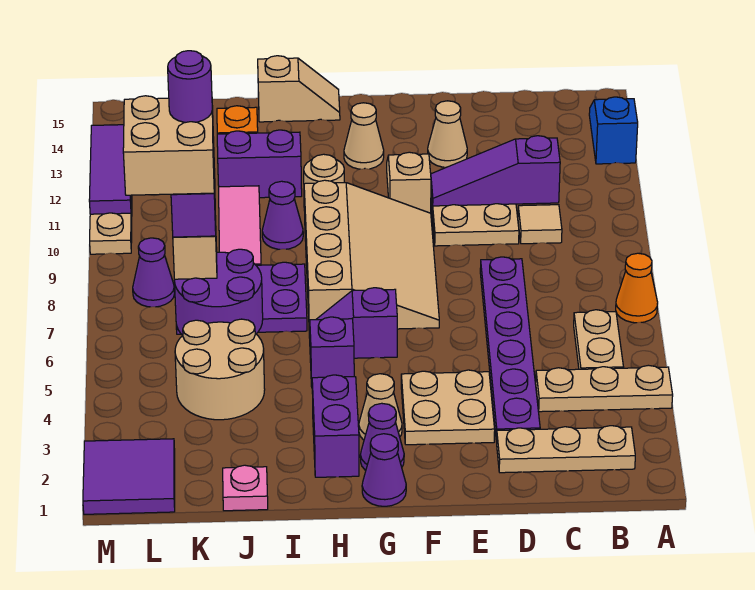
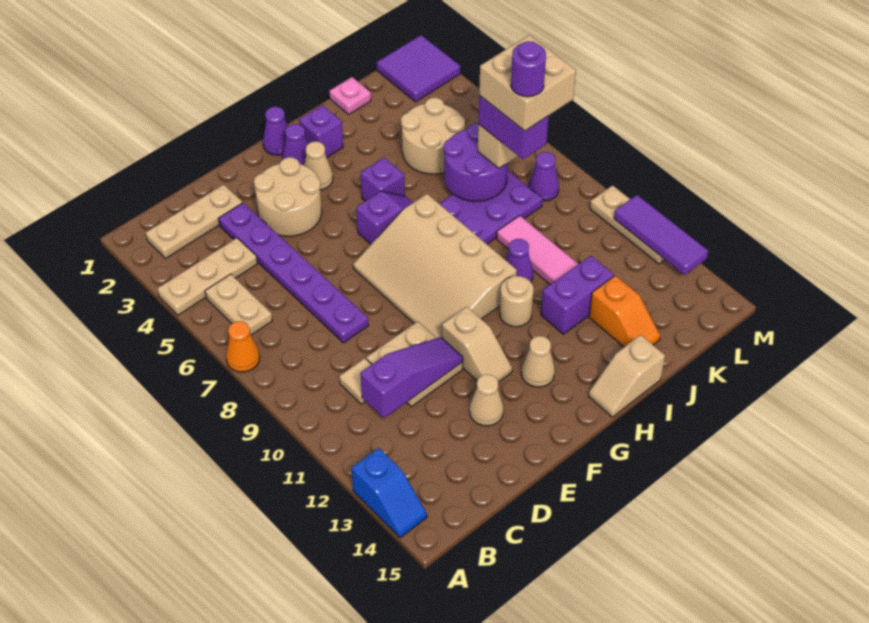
tan 2x2 plate [401,370,495,445] -> tan 2x2 round brick [254,157,322,236]
purple 1x2 brick [312,375,359,477] -> purple 1x1 brick [299,105,343,158]

